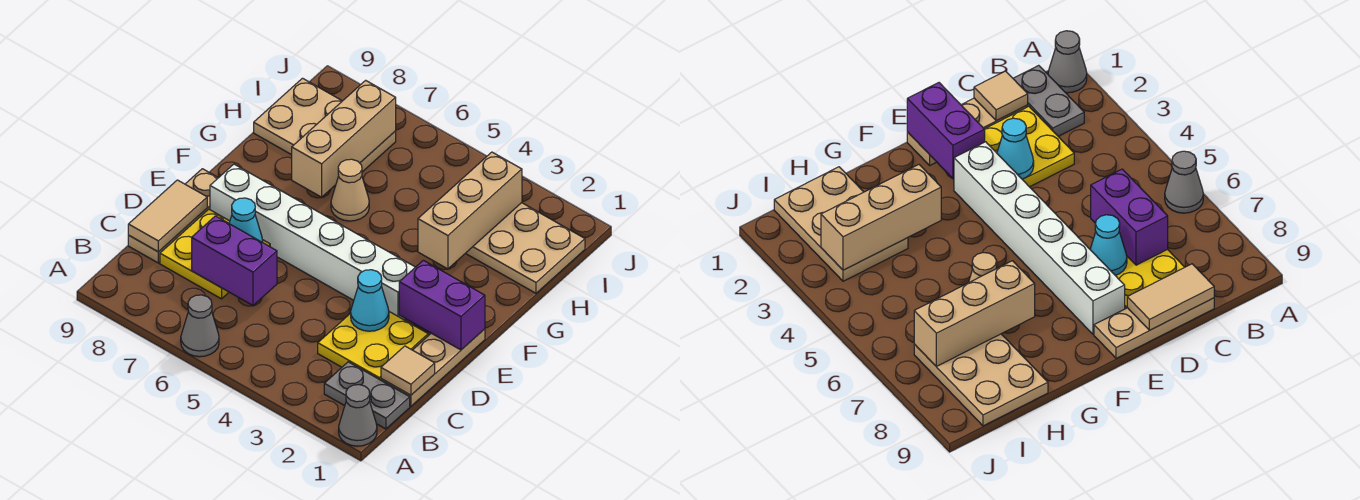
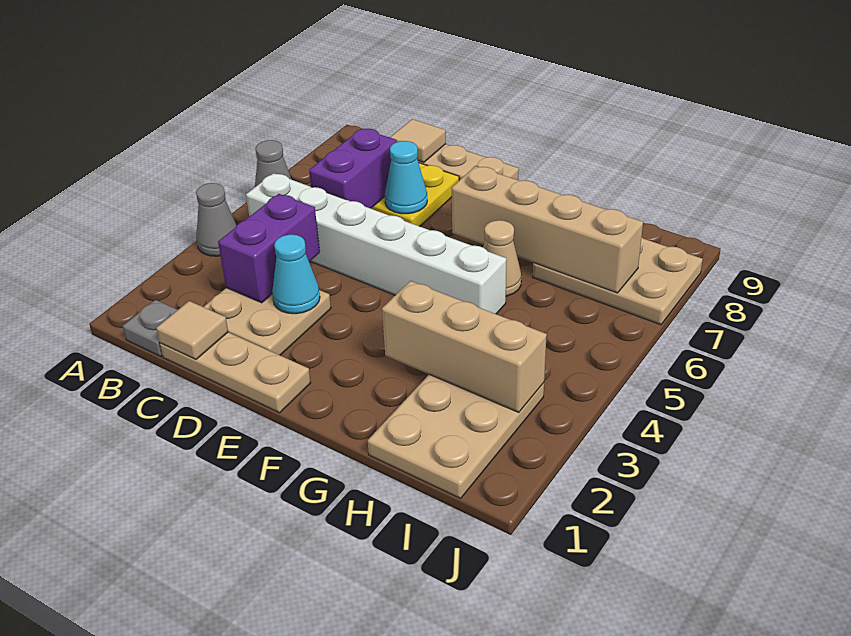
grey 1x1 cone [339,385,377,446] -> grey 1x1 cone moved to [196,183,237,256]
grey 1x2 plate [324,362,410,429] -> grey 1x1 plate [123,300,177,357]
yellow 2x2 plate [318,312,428,380] -> tan 2x2 plate [204,288,331,355]
tan 1x2 tile [128,180,207,252] -> tan 1x1 tile [390,119,446,162]
purple 1x2 brick [399,260,485,350] -> purple 1x2 brick moved to [218,194,320,303]
white 1x6 brick [210,164,415,320] -> white 1x6 brick turned to [246,173,506,314]
tan 1x3 brick [292,80,396,197] -> tan 1x4 brick [452,166,643,293]
tan 2x3 plate [254,78,396,172] -> tan 2x3 plate turned to [533,238,703,325]

